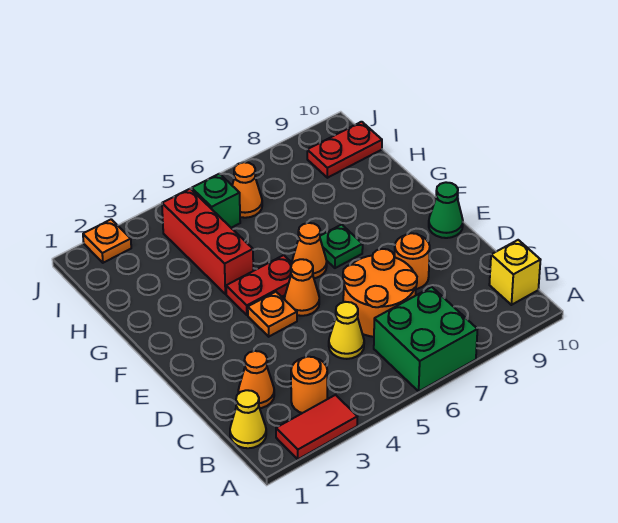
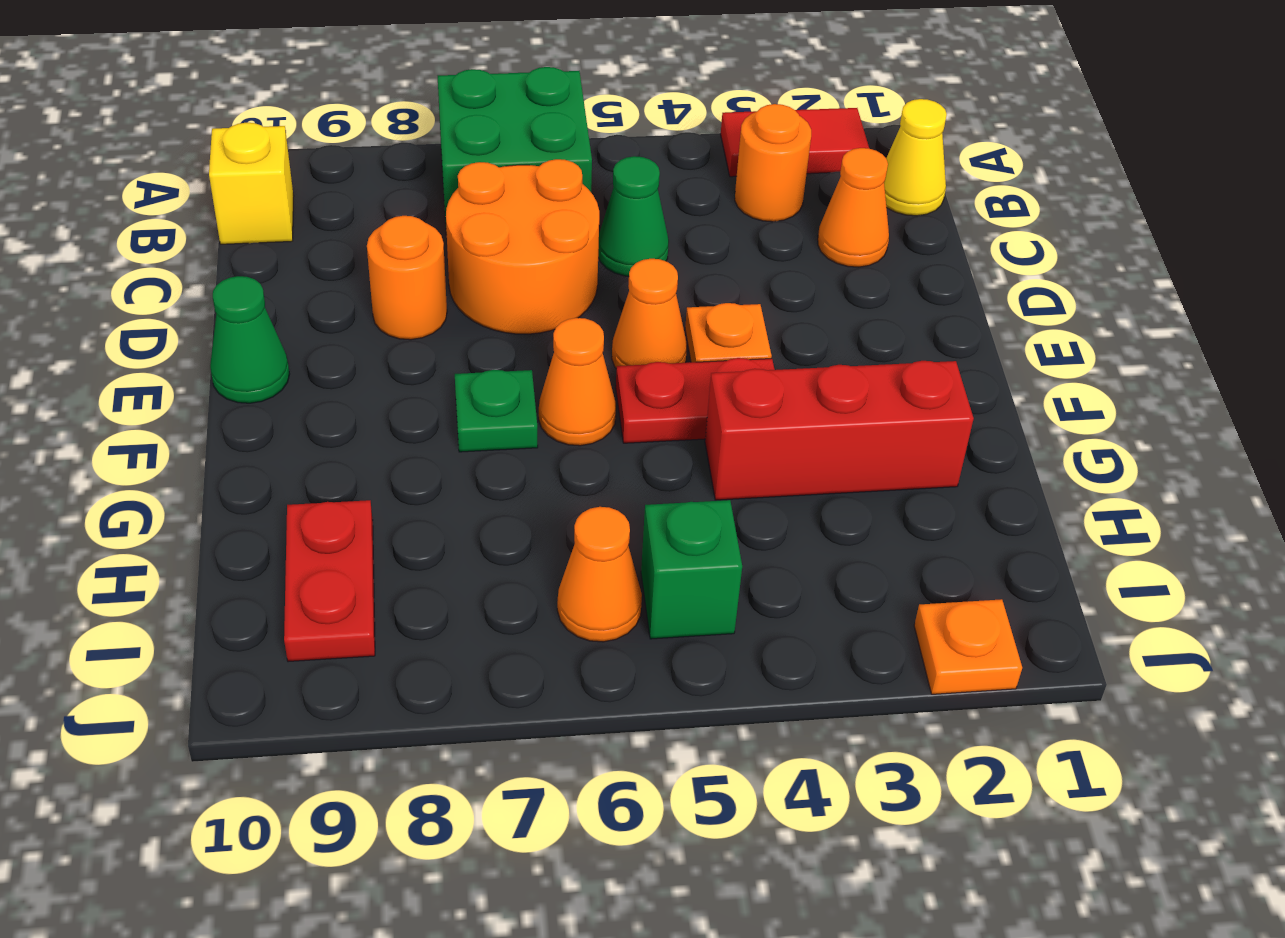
yellow 1x1 cone [329,302,364,359] -> green 1x1 cone [598,156,669,276]
red 1x3 brick [162,189,253,294] -> red 1x3 brick turned to [705,361,974,500]
red 1x2 plate [307,122,382,178] -> red 1x2 plate turned to [284,500,375,662]

